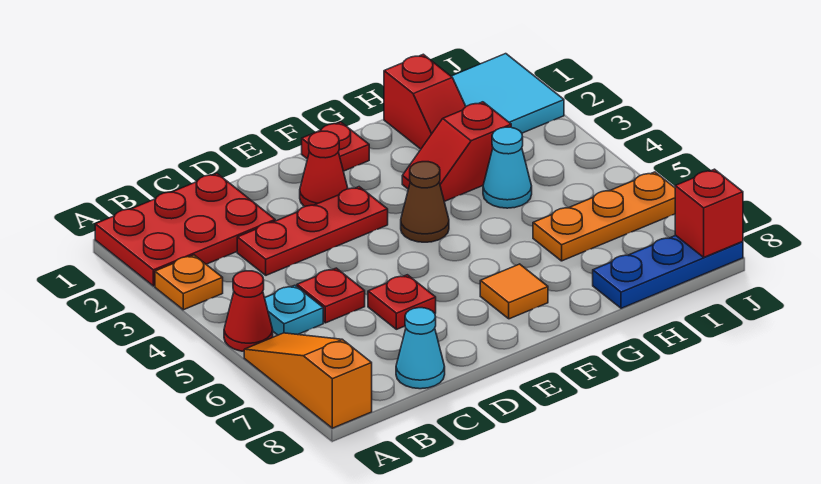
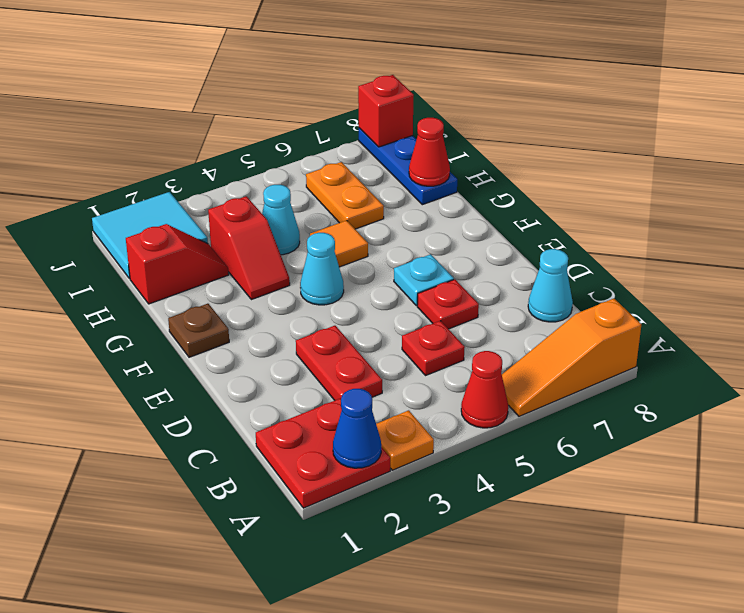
red 2x3 plate [95,173,275,286] -> red 2x2 plate [256,398,390,508]
none -> blue 1x1 cone [333,389,381,468]
cyan 1x1 plate [265,285,323,335] -> cyan 1x1 plate moved to [394,254,454,306]
red 1x3 plate [237,187,388,275] -> red 1x2 plate [296,326,382,400]
red 1x1 cone [300,131,348,207] -> red 1x1 cone moved to [409,118,450,186]
red 1x1 plate [302,122,369,171] -> brown 1x1 plate [168,304,229,357]
brown 1x1 cone [401,162,449,242] -> cyan 1x1 cone [300,233,344,305]
orange 1x1 tile [480,264,548,319] -> orange 1x1 tile moved to [310,220,368,267]
orange 1x3 plate [533,172,675,261] -> orange 1x2 plate [306,162,384,229]

